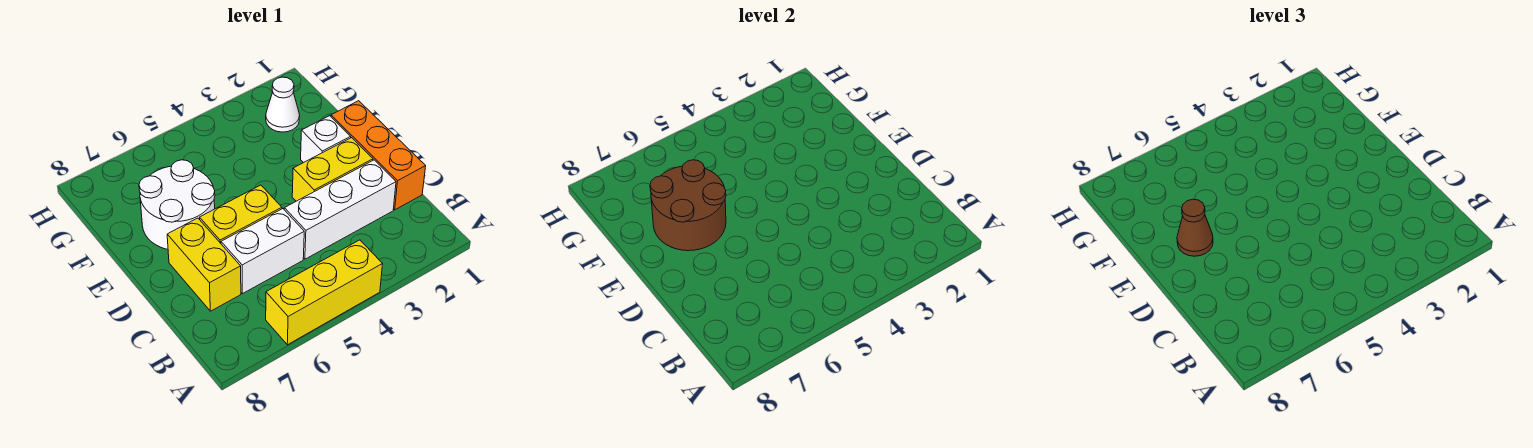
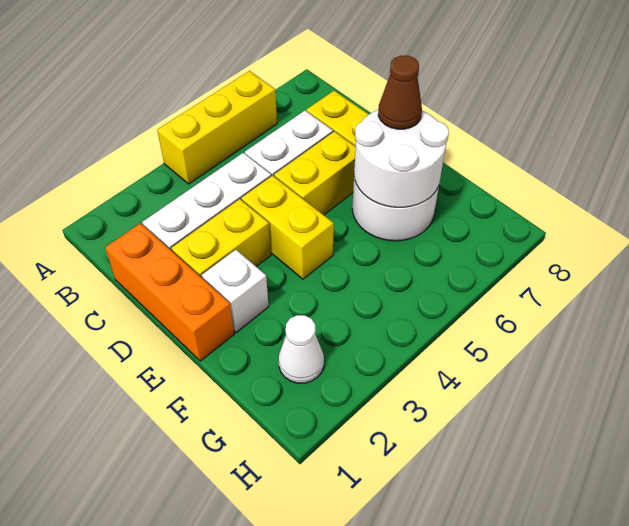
none -> yellow 1x2 brick [241,176,334,279]
brown 2x2 round brick [650,160,726,251] -> white 2x2 round brick [354,110,449,207]

